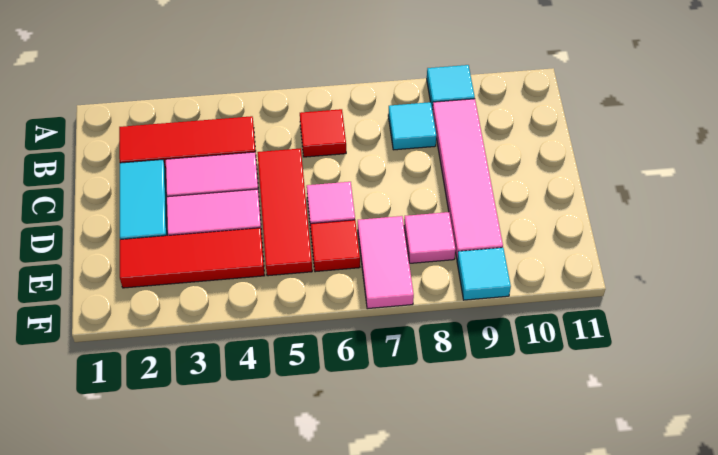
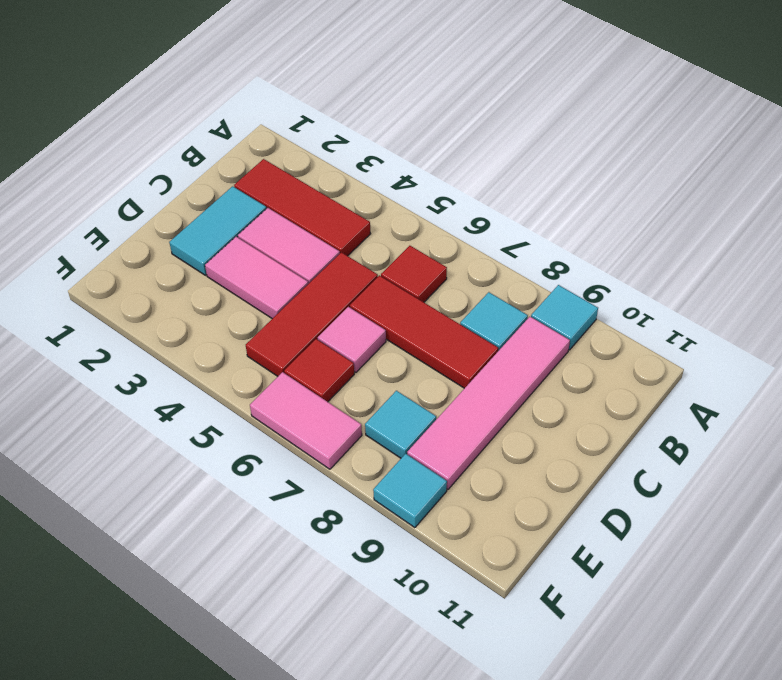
red 1x3 tile [120,228,265,288] -> red 1x3 tile moved to [350,276,498,388]
pink 1x2 tile [358,216,414,309] -> pink 1x2 tile turned to [250,372,362,469]
pink 1x1 tile [404,212,455,263] -> cyan 1x1 tile [365,391,436,458]

